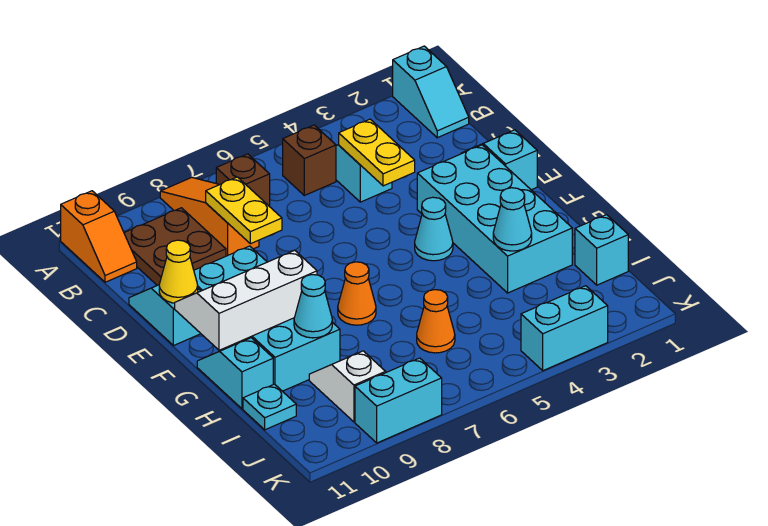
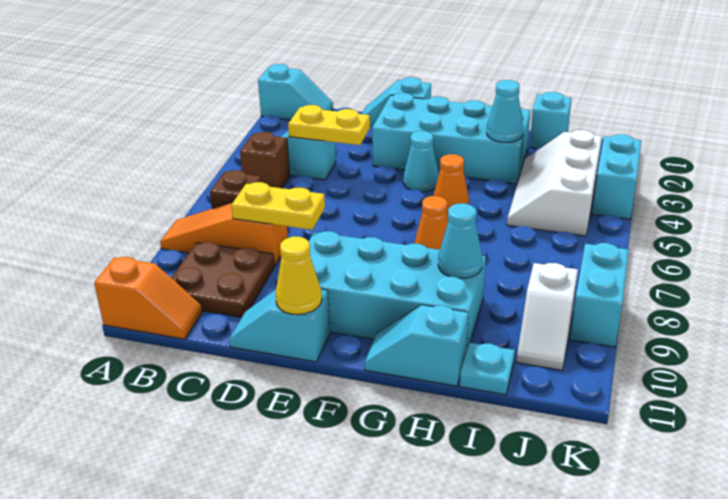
white 2x3 slope [175,250,317,350] -> white 2x3 slope moved to [507,130,602,236]
orange 1x1 cone [417,290,455,353] -> orange 1x1 cone moved to [433,154,469,216]
white 1x2 slope [309,351,386,422] -> white 1x2 slope turned to [516,263,578,370]

